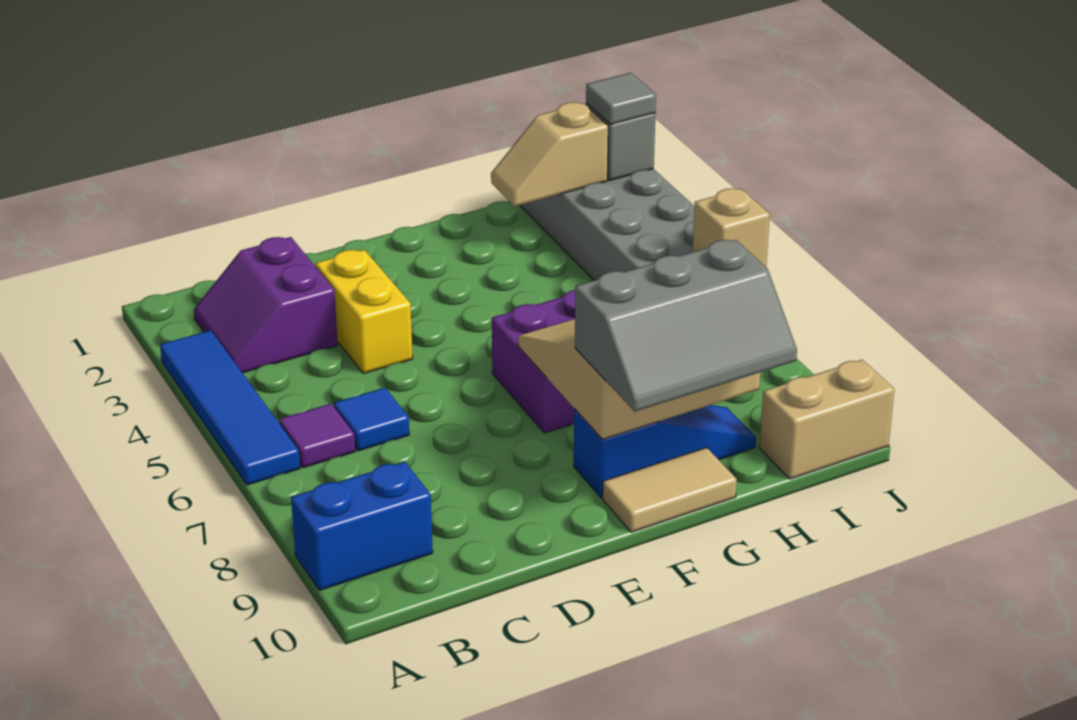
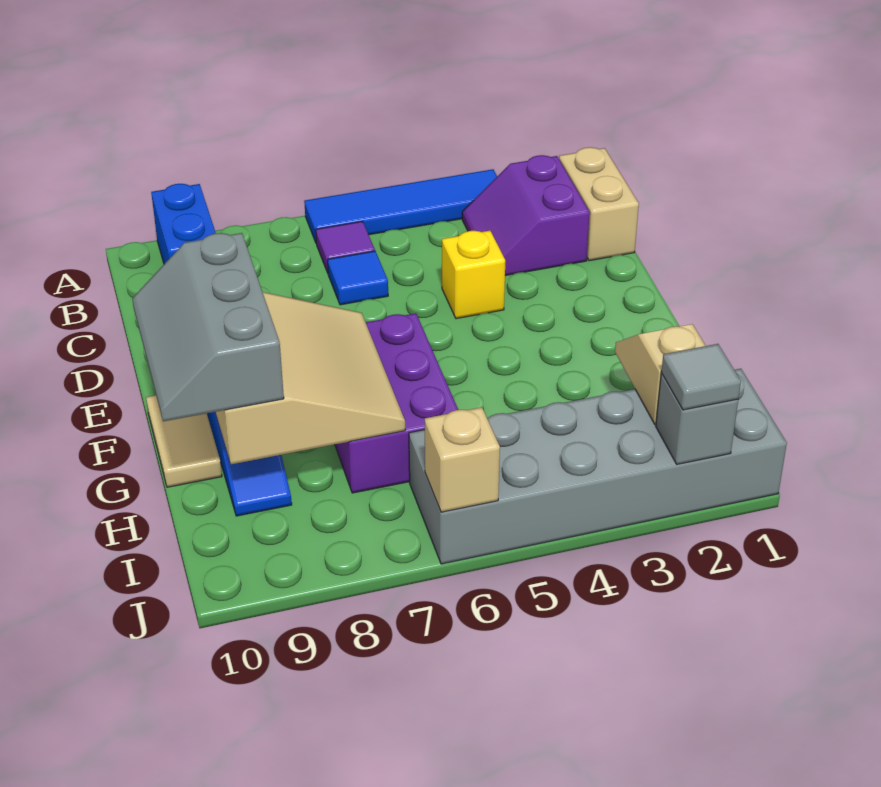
purple 2x2 slope [194,237,338,373] -> purple 2x2 slope turned to [462,155,590,276]
yellow 1x2 brick [315,250,413,374] -> yellow 1x1 brick [442,231,505,319]
tan 1x2 brick [760,360,894,479] -> tan 1x2 brick moved to [559,147,639,261]

